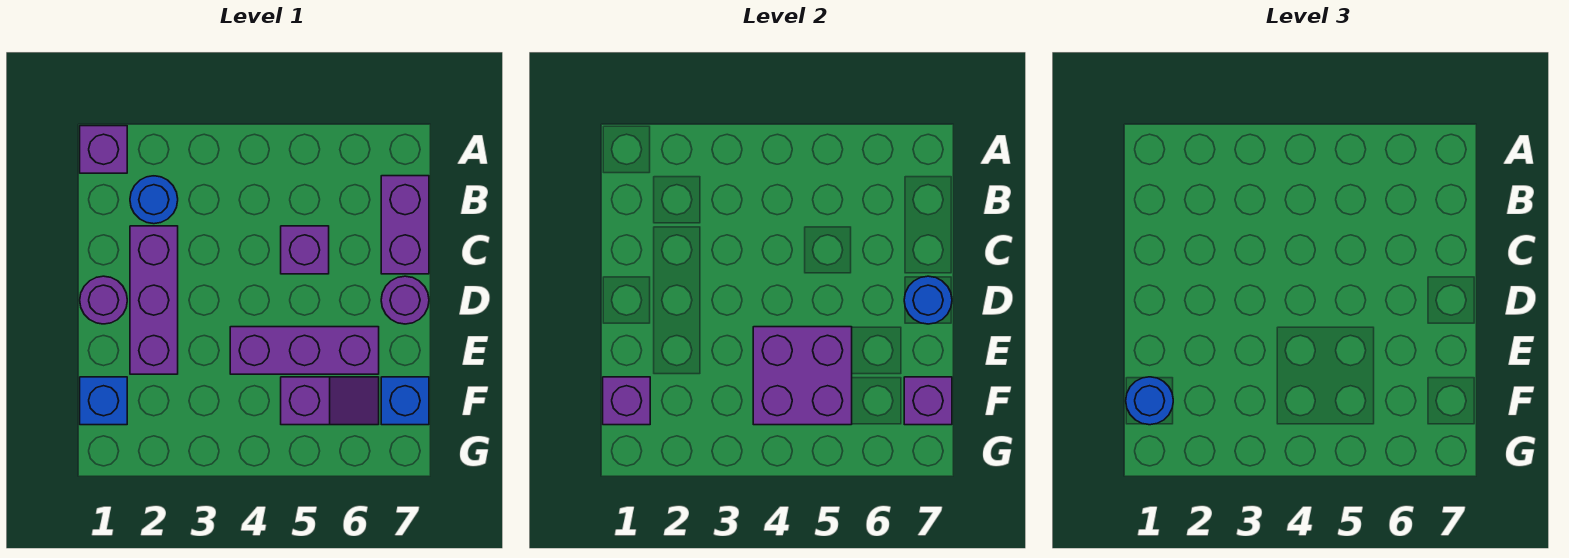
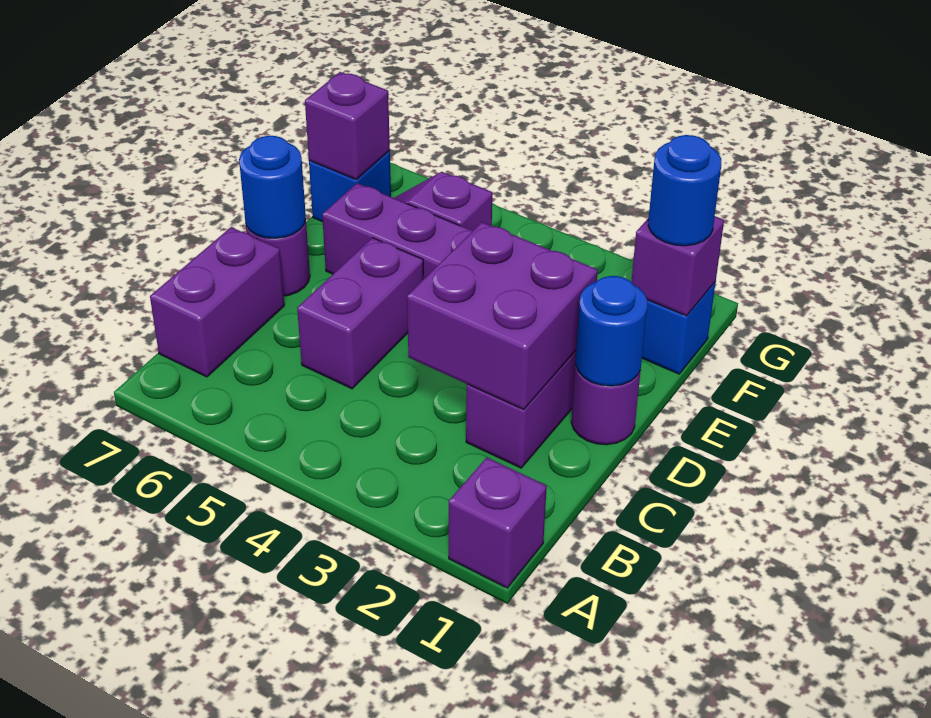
blue 1x1 round brick [130,176,178,224] -> blue 1x1 round brick moved to [575,276,647,386]
purple 1x1 brick [281,226,329,274] -> purple 1x2 brick [297,238,423,389]
purple 2x2 brick [753,327,852,425] -> purple 2x2 brick moved to [407,222,598,409]

